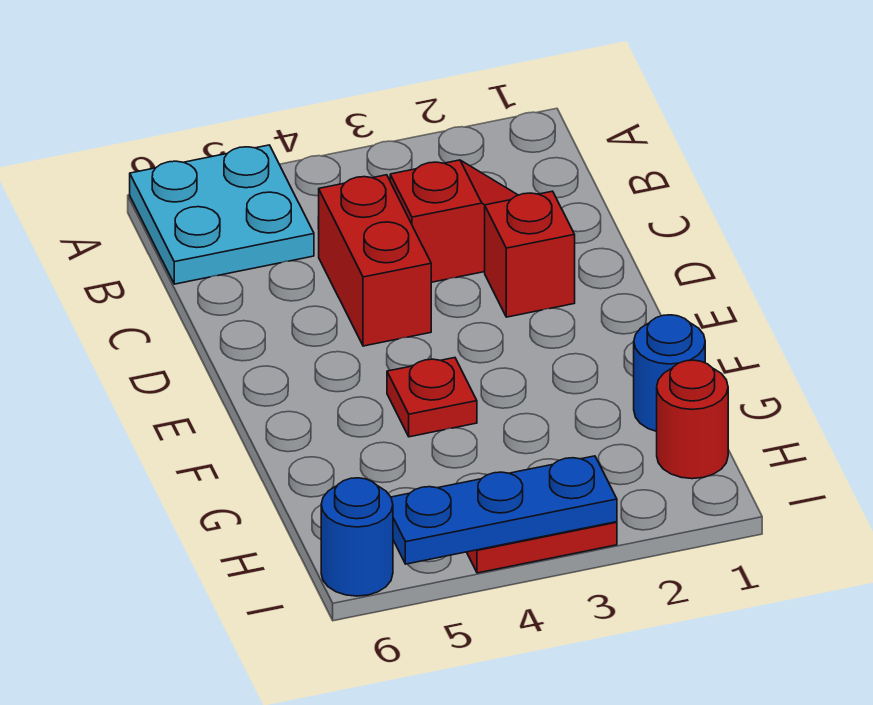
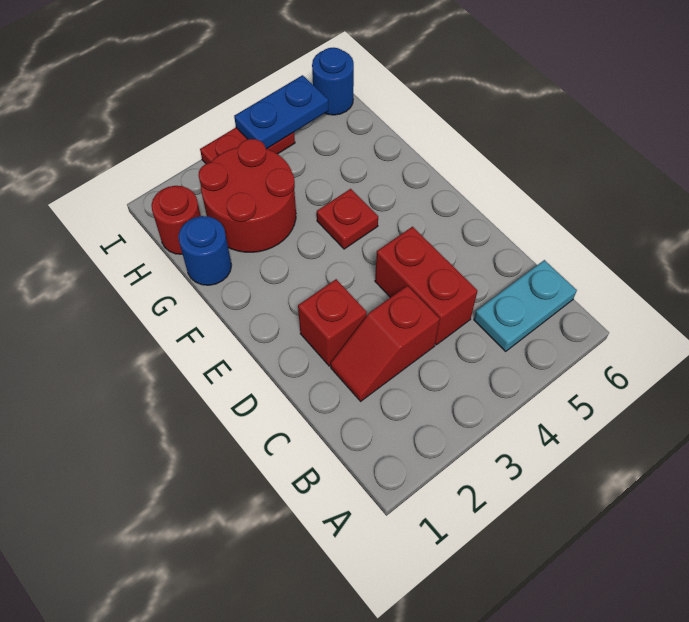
cyan 2x2 plate [130,145,314,284] -> cyan 1x2 plate [474,260,577,351]
none -> red 2x2 round brick [198,139,296,252]
blue 1x3 plate [391,456,617,564] -> blue 1x2 plate [234,75,328,149]

